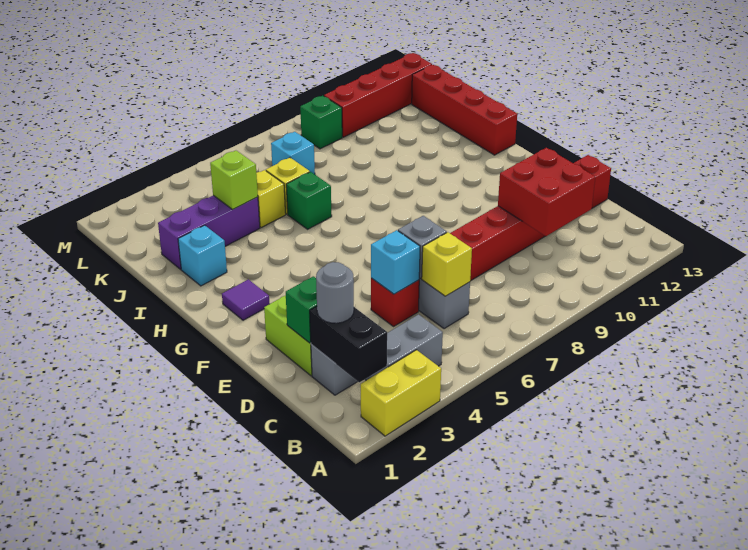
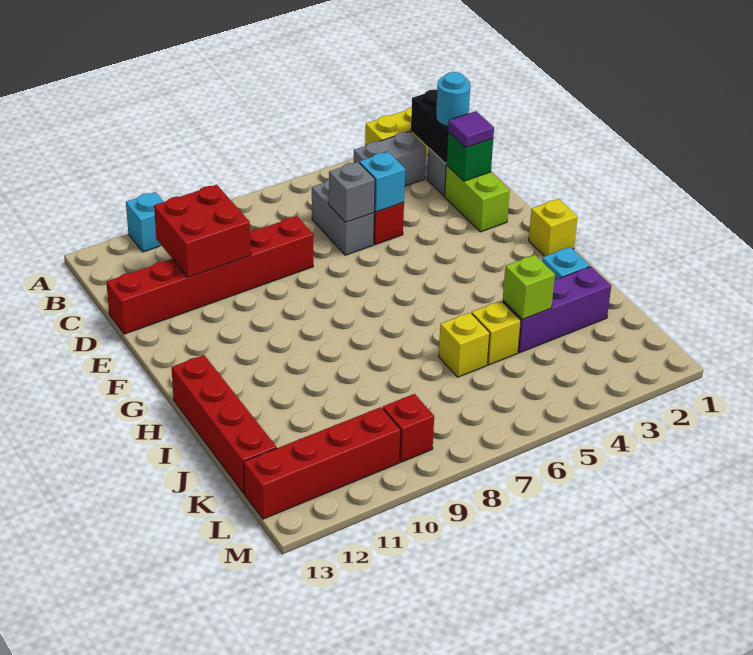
grey 1x1 round brick [316,262,354,323] -> cyan 1x1 round brick [436,72,470,126]
yellow 1x1 brick [422,232,472,296] -> yellow 1x1 brick moved to [529,199,578,256]
purple 1x1 tile [222,279,269,320] -> purple 1x1 tile moved to [448,111,494,148]
green 1x1 brick [286,172,332,229] -> none
cyan 1x1 brick [271,132,315,174] -> cyan 1x1 brick moved to [126,192,164,252]
green 1x1 brick [300,96,342,149] -> red 1x1 brick [383,394,434,462]

